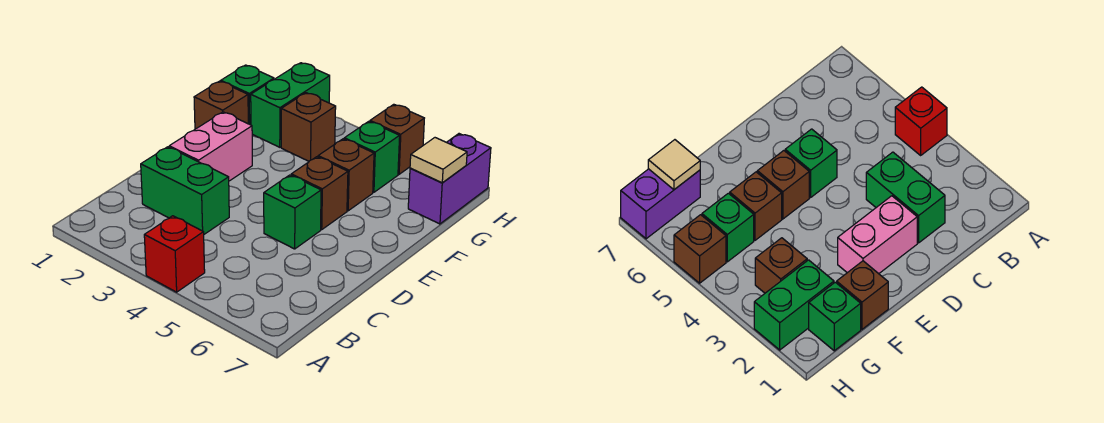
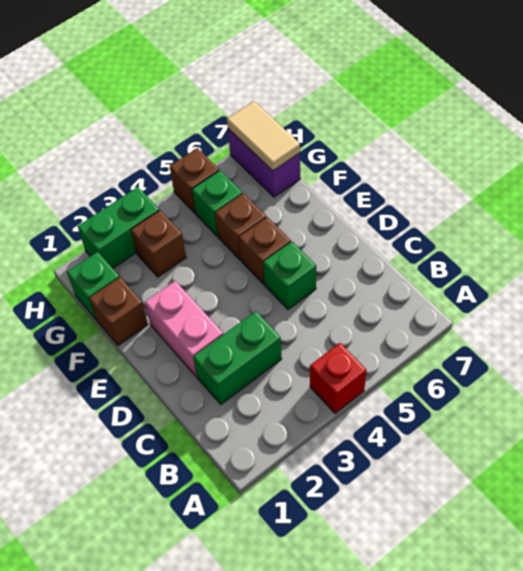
green 1x2 brick [251,63,330,147] -> green 1x2 brick turned to [78,187,159,268]
tan 1x1 tile [410,138,467,183] -> tan 1x2 tile [227,101,300,171]

